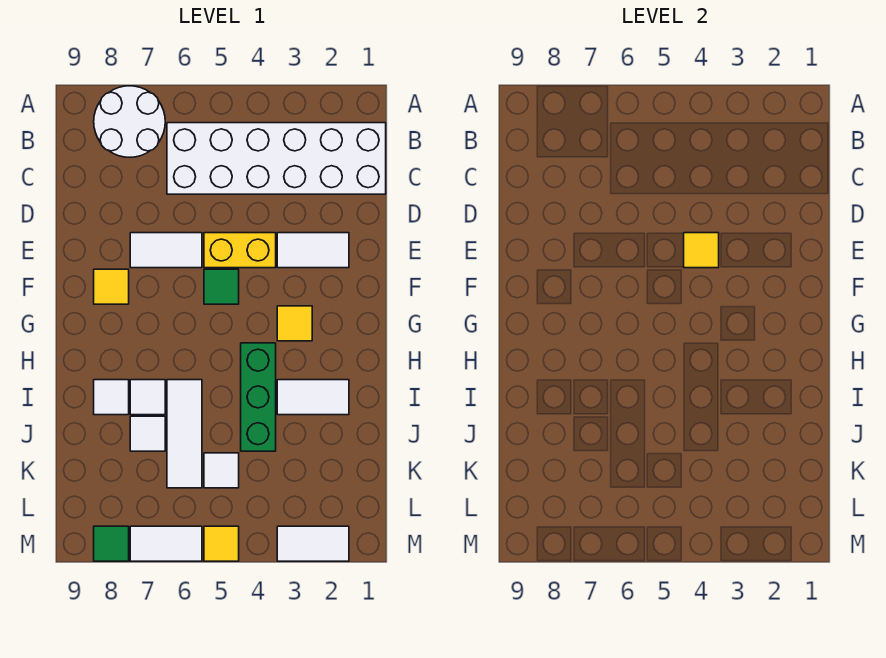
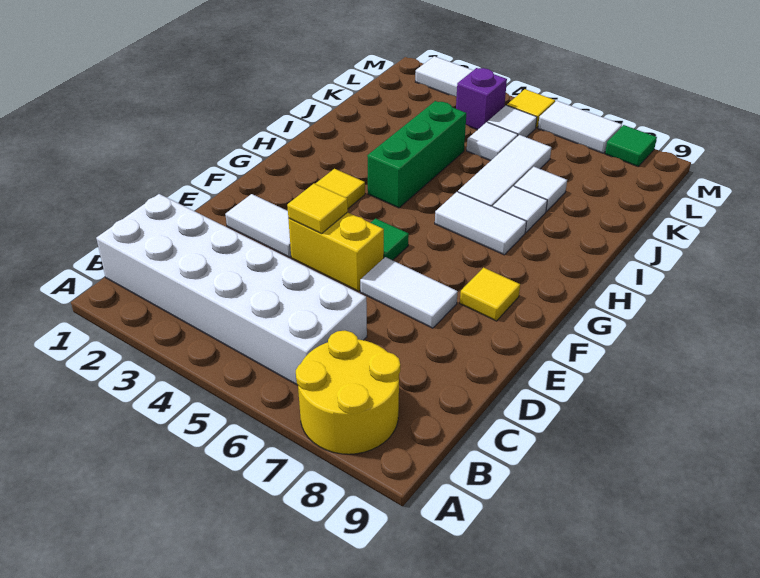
white 2x2 round brick [94,86,165,157] -> yellow 2x2 round brick [296,331,400,454]
white 1x2 tile [277,380,349,415] -> white 1x2 tile moved to [435,192,526,255]
white 1x1 tile [94,380,129,415] -> white 1x1 tile moved to [488,105,537,137]
none -> purple 1x1 brick [456,68,507,130]

